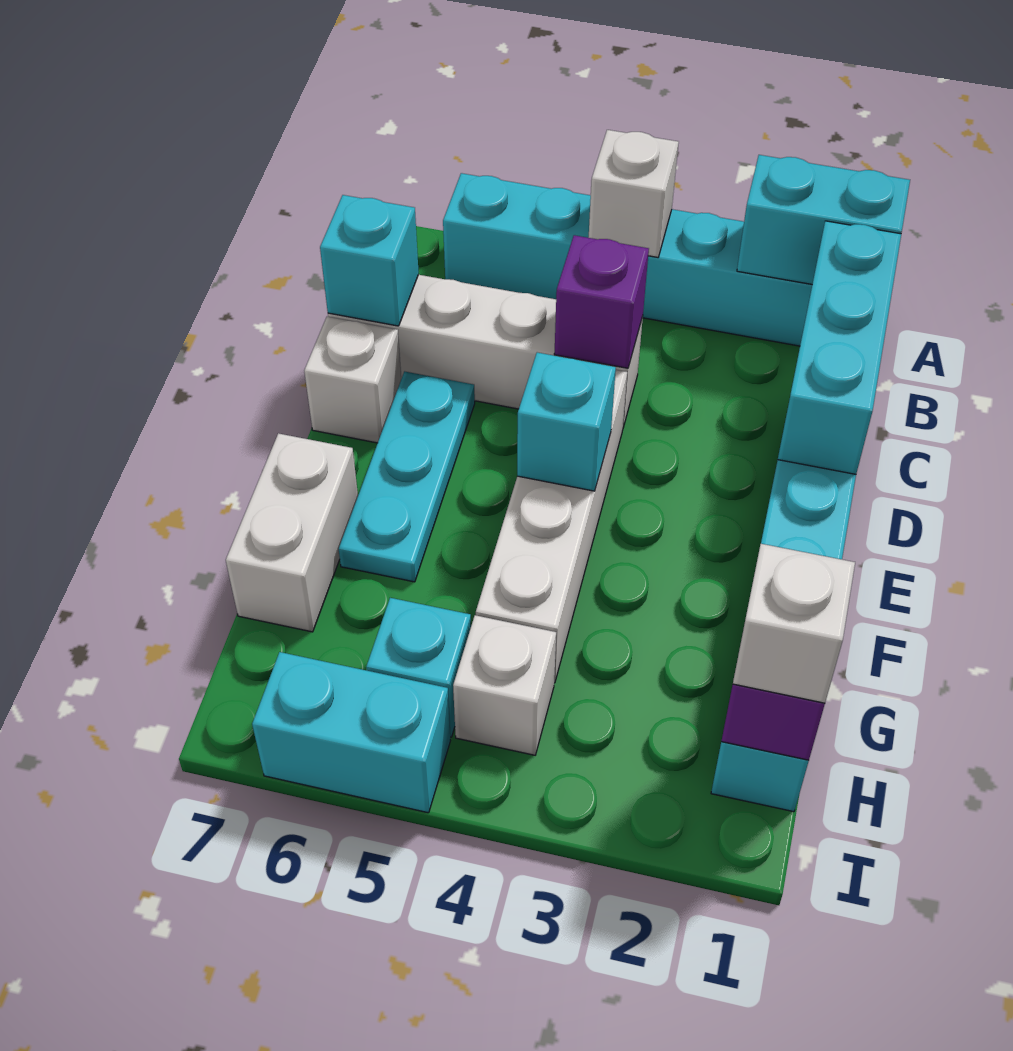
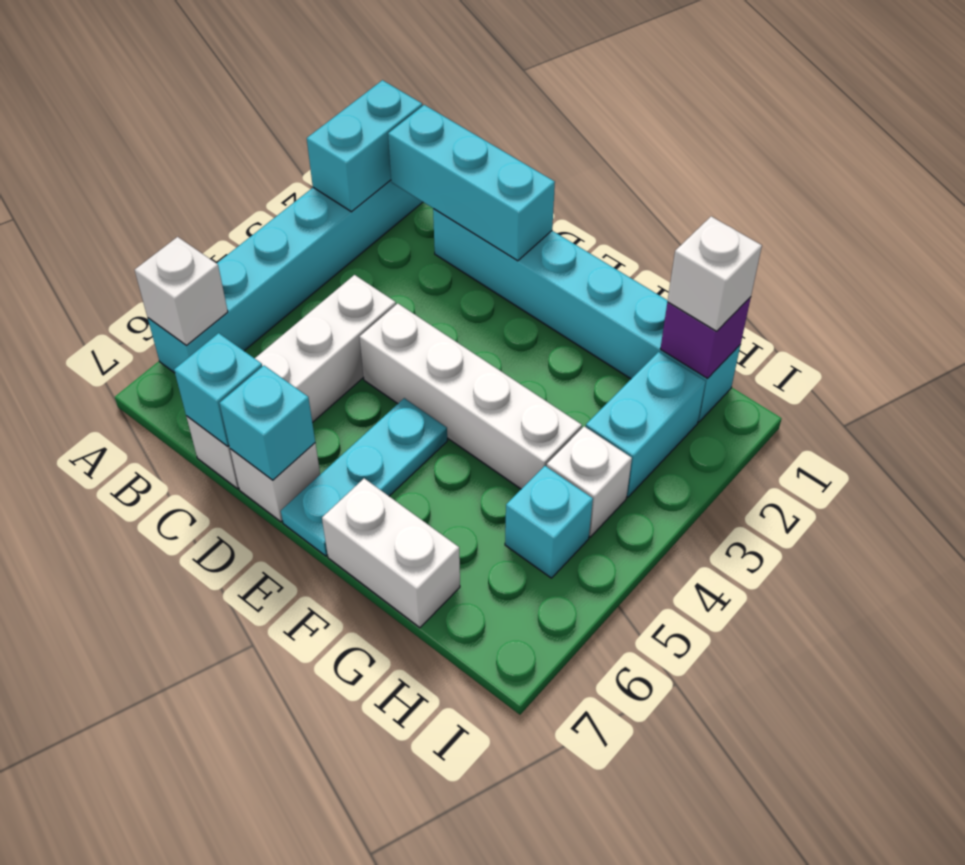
white 1x1 brick [589,130,679,257] -> white 1x1 brick moved to [135,237,228,345]
purple 1x1 brick [554,235,649,368] -> none
cyan 1x3 plate [339,371,475,582] -> cyan 1x3 plate turned to [281,398,447,556]
cyan 1x1 brick [517,352,616,491] -> cyan 1x1 brick moved to [220,366,315,480]
cyan 1x2 brick [252,652,451,813] -> cyan 1x2 brick moved to [586,352,706,497]

